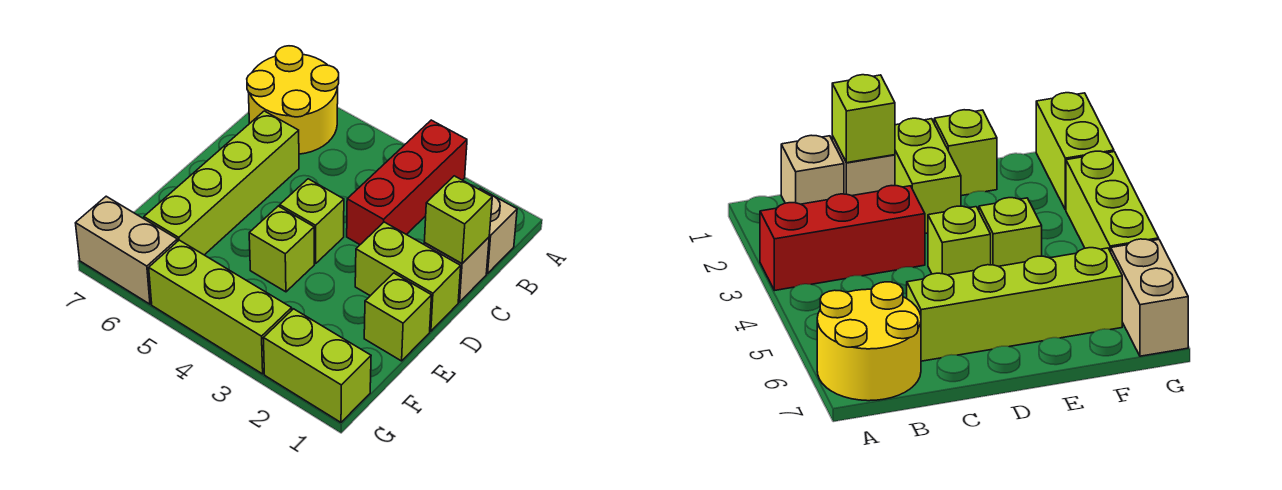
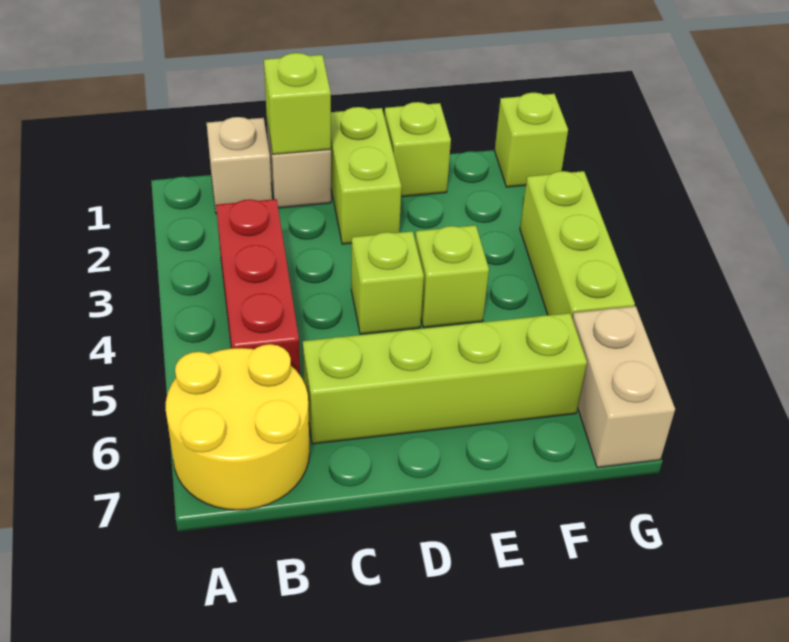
red 1x3 brick [347,120,467,245] -> red 1x3 brick turned to [216,199,300,375]
lime 1x2 brick [263,309,371,422] -> lime 1x1 brick [495,93,568,187]

